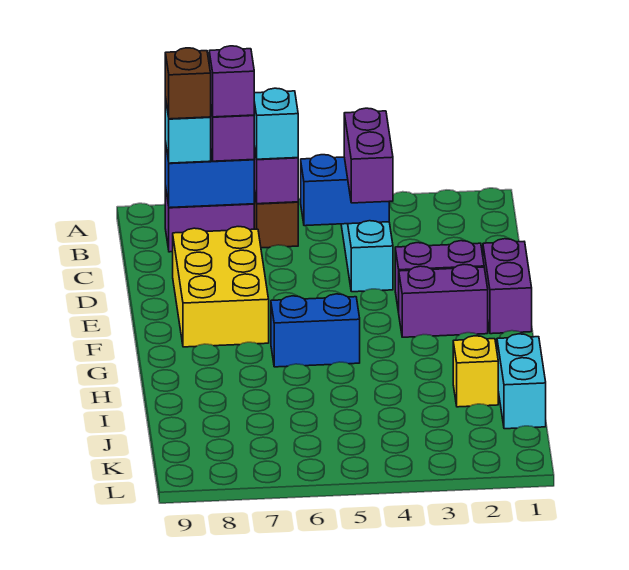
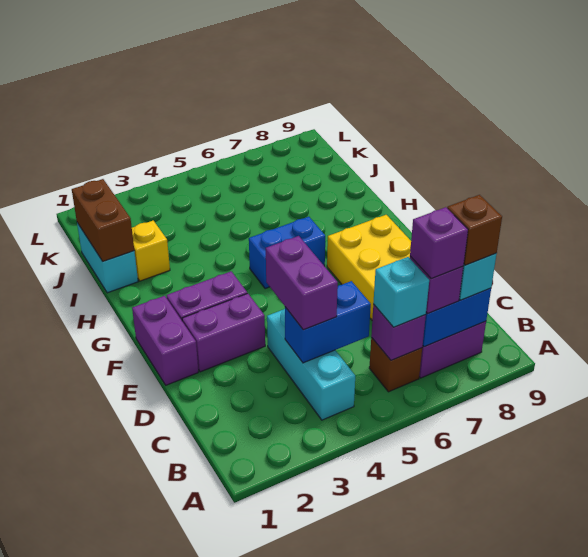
none -> brown 1x2 brick [72,179,134,261]

